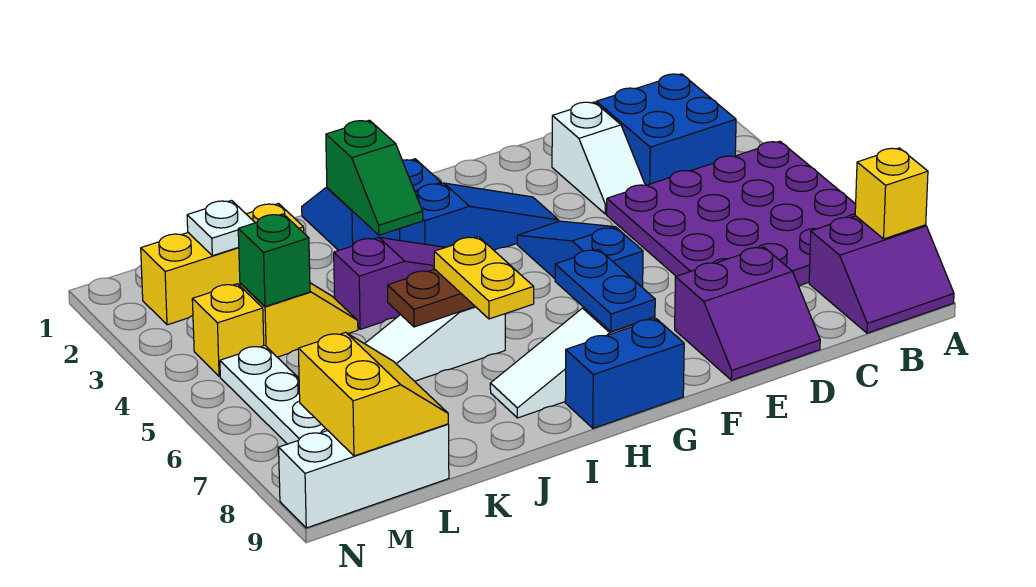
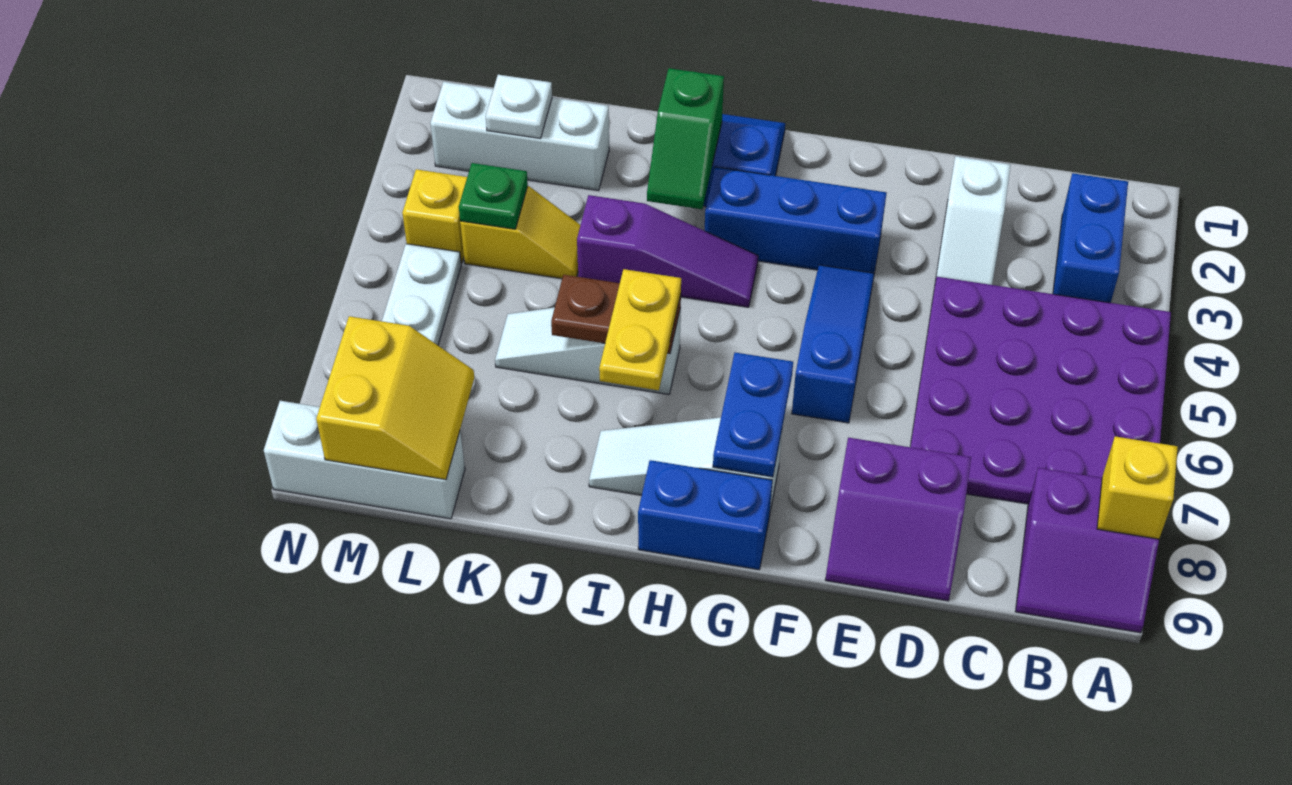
blue 2x2 brick [596,74,736,185] -> blue 1x2 brick [1053,173,1128,303]
blue 1x3 slope [400,183,559,250] -> blue 1x3 brick [705,167,887,273]
yellow 1x3 brick [141,204,304,325] -> white 1x3 brick [430,82,609,191]
green 1x1 brick [238,214,310,307] -> green 1x1 plate [459,163,528,229]

